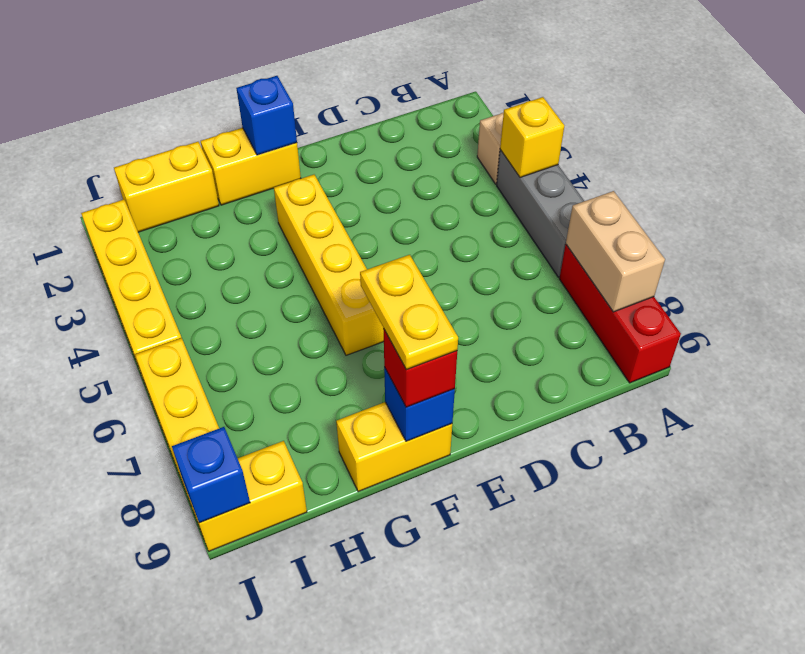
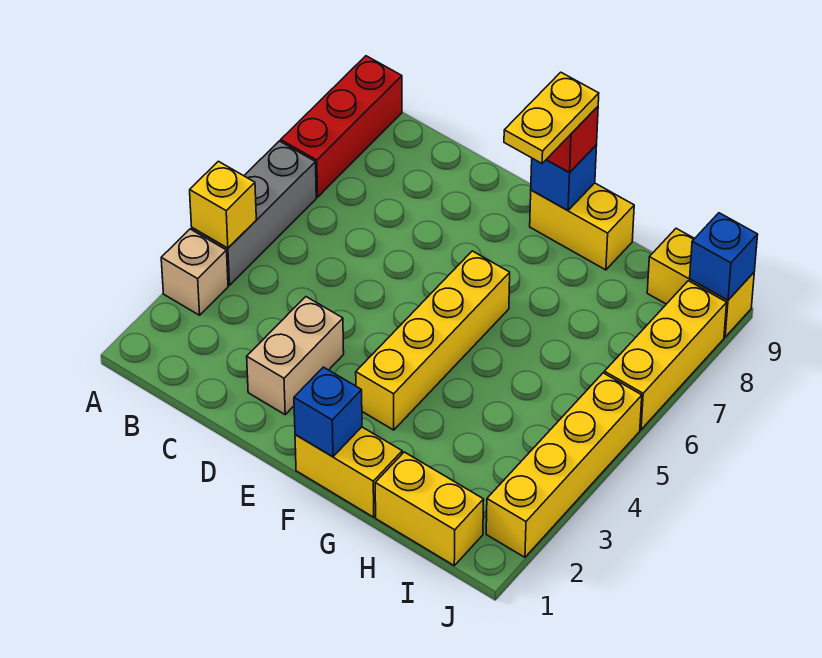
tan 1x2 brick [566,191,665,312] -> tan 1x2 brick moved to [247,297,344,414]

